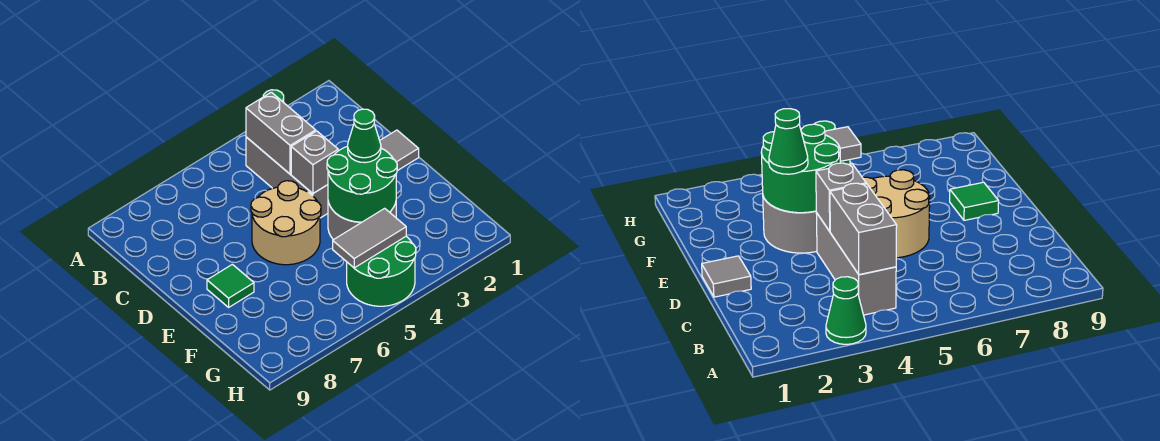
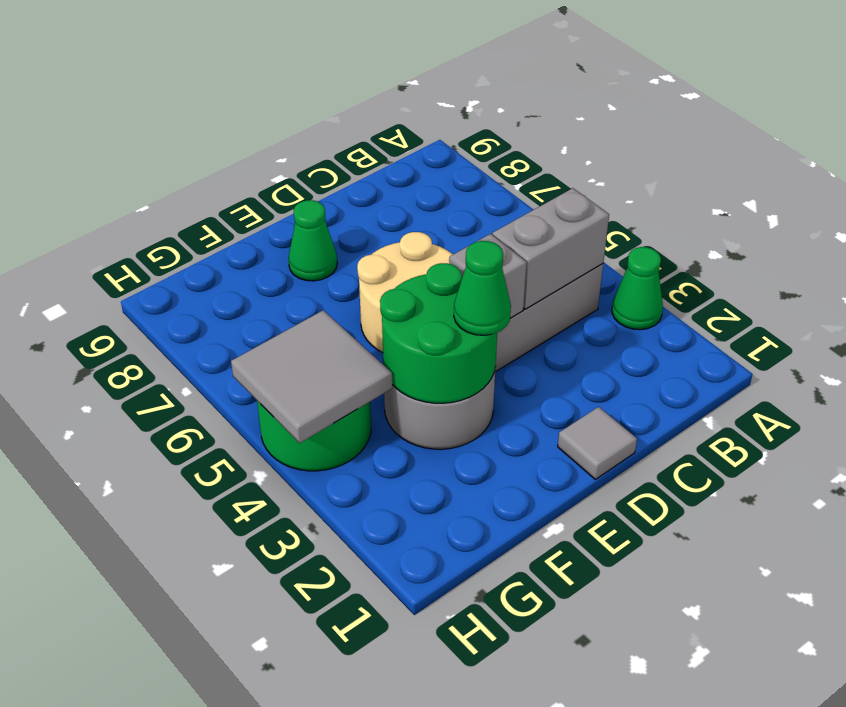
green 1x1 tile [207,264,254,307] -> green 1x1 cone [288,200,337,281]
grey 1x2 tile [333,208,406,268] -> grey 2x2 tile [231,310,392,443]

